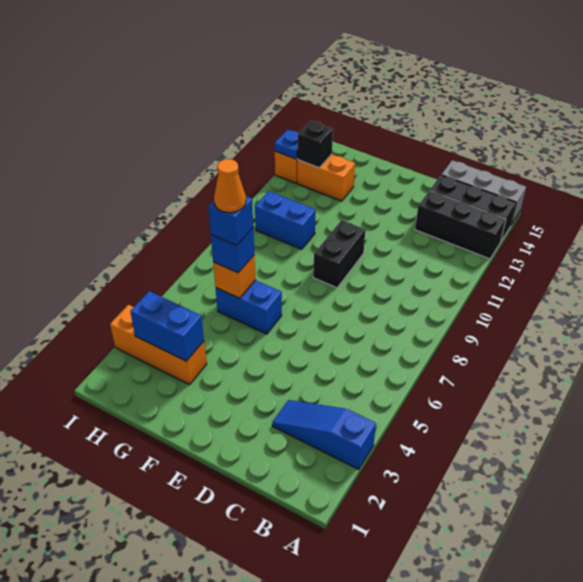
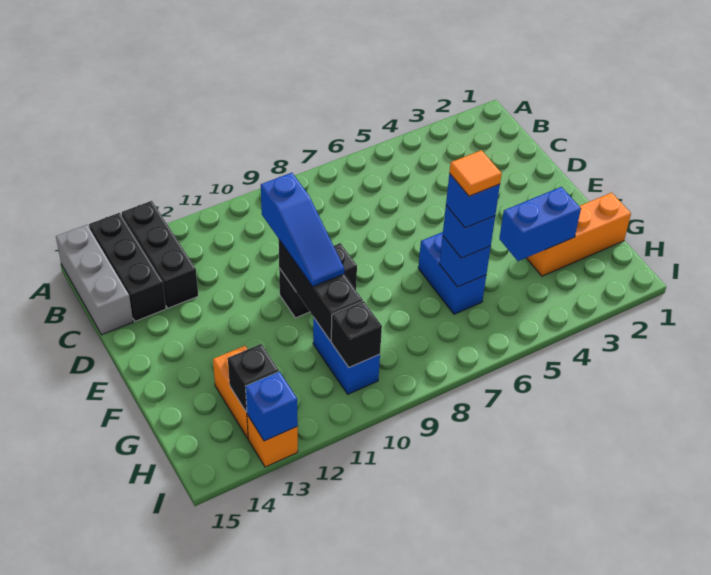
blue 1x3 slope [272,400,376,469] -> blue 1x3 slope moved to [261,173,344,286]
none -> black 1x3 brick [278,239,363,341]
orange 1x3 brick [110,305,207,385] -> orange 1x3 brick turned to [527,193,631,276]
blue 1x2 brick [130,291,204,361] -> blue 1x2 brick turned to [499,187,581,261]
orange 1x1 brick [213,255,256,298] -> blue 1x1 brick [439,236,491,287]
orange 1x1 cone [214,159,246,213] -> orange 1x1 tile [449,150,502,196]
none -> black 1x1 brick [331,301,382,367]
blue 1x1 plate [275,129,298,159] -> blue 1x1 brick [246,372,298,441]

